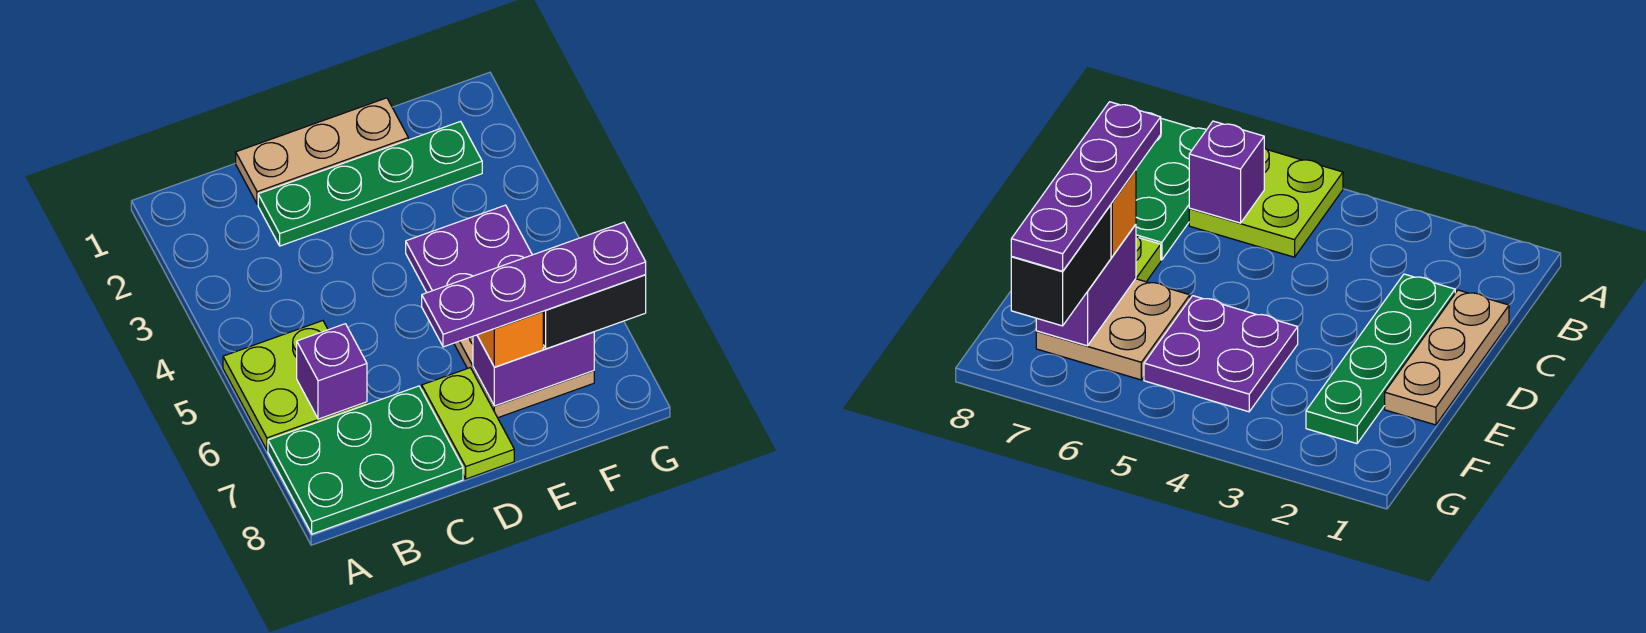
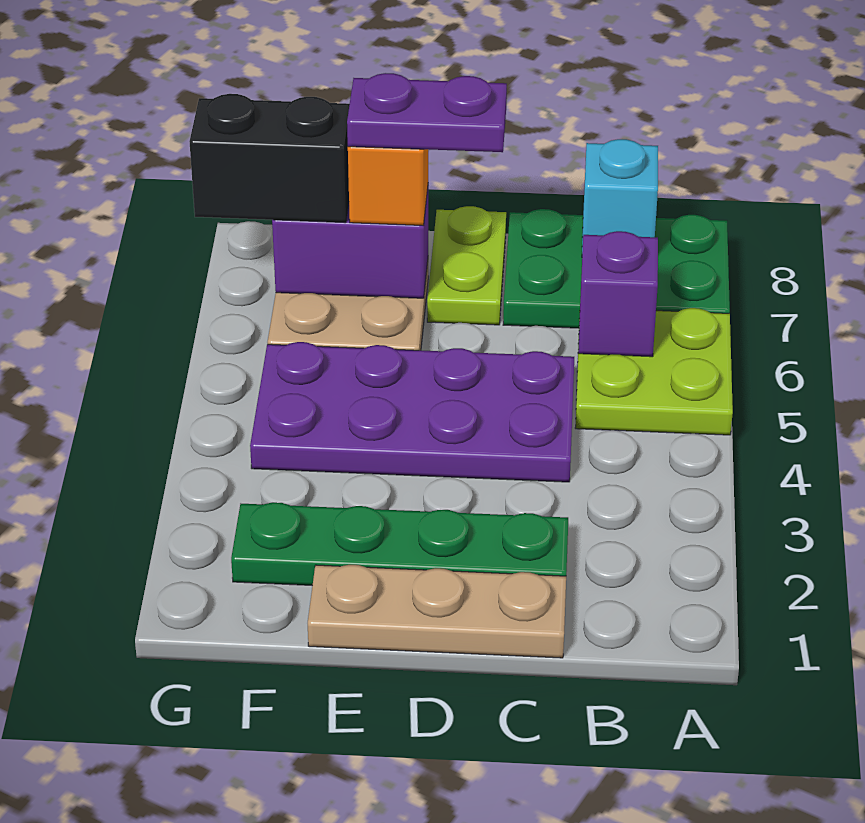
none -> cyan 1x1 brick [582,139,658,252]
purple 1x4 plate [422,222,646,347] -> purple 1x2 plate [347,73,507,152]
purple 2x2 plate [406,205,532,293] -> purple 2x4 plate [250,342,574,482]

